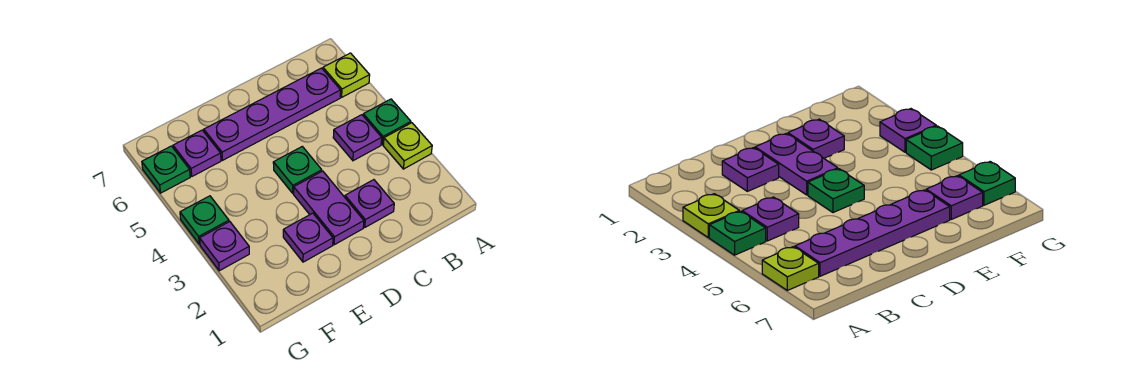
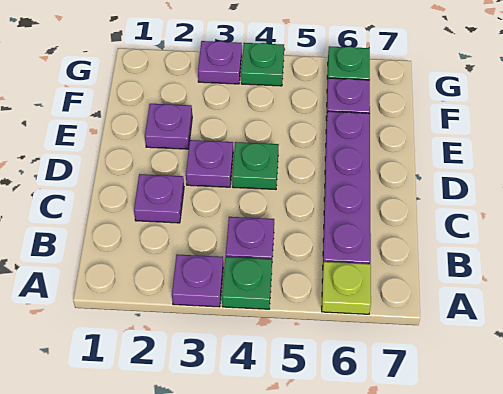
lime 1x1 plate [383,123,432,169] -> purple 1x1 plate [172,254,223,307]
purple 1x2 plate [294,171,364,245] -> purple 1x1 plate [186,140,233,187]

